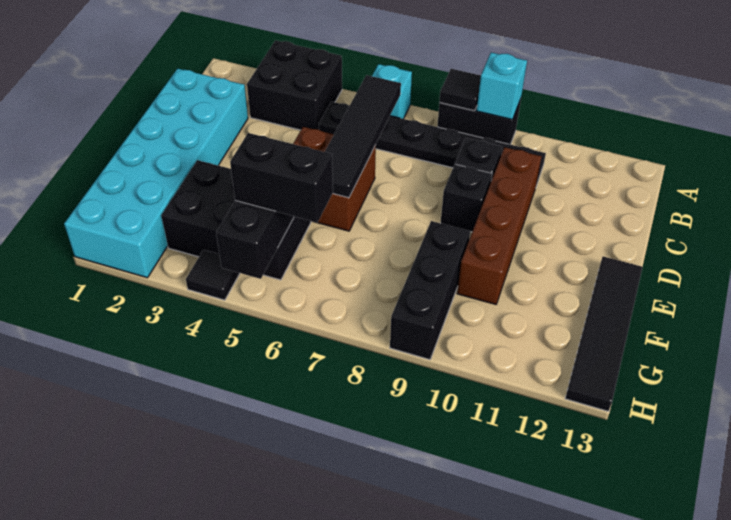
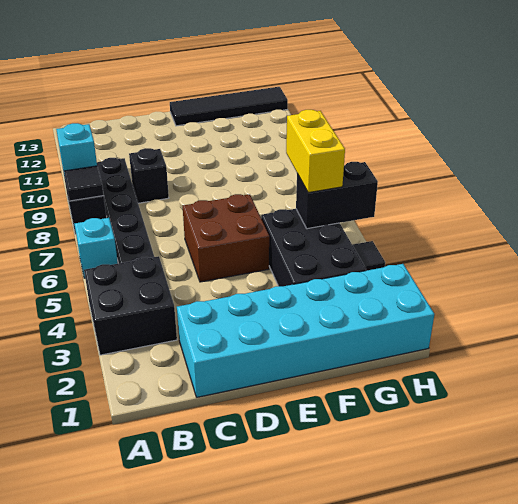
black 1x4 tile [325,75,401,198] -> none
brown 1x4 brick [457,147,542,304] -> none
black 1x1 brick [441,164,492,232] -> none
black 1x3 brick [390,221,470,360] -> none
black 1x2 brick [230,133,333,222] -> yellow 1x2 brick [286,110,345,193]

